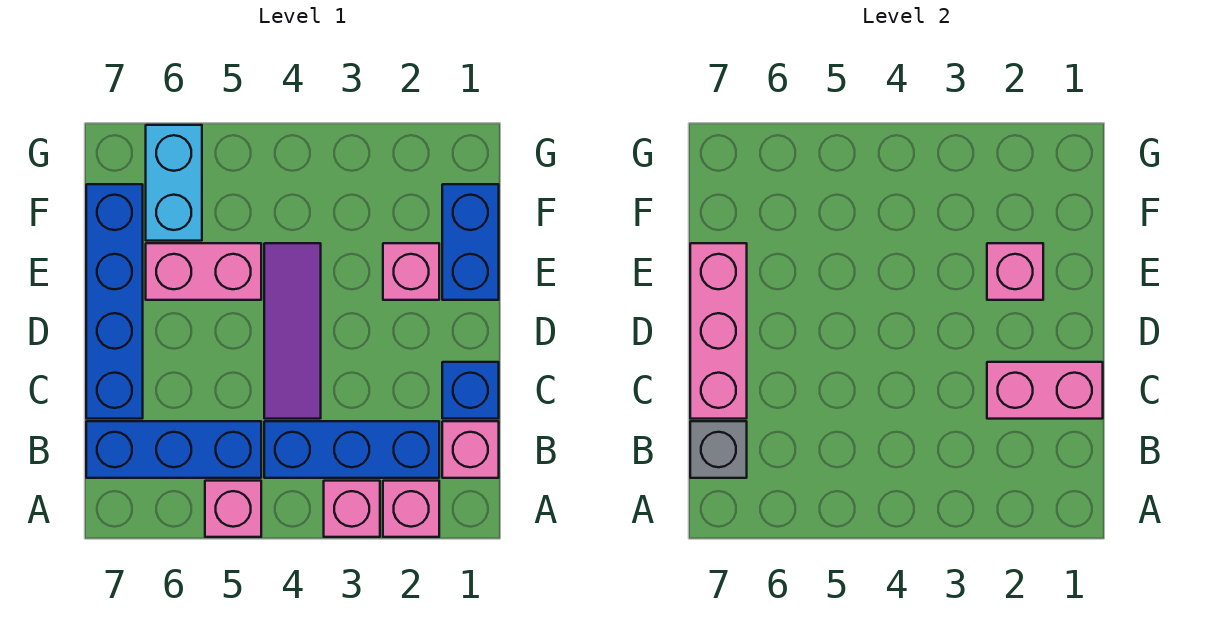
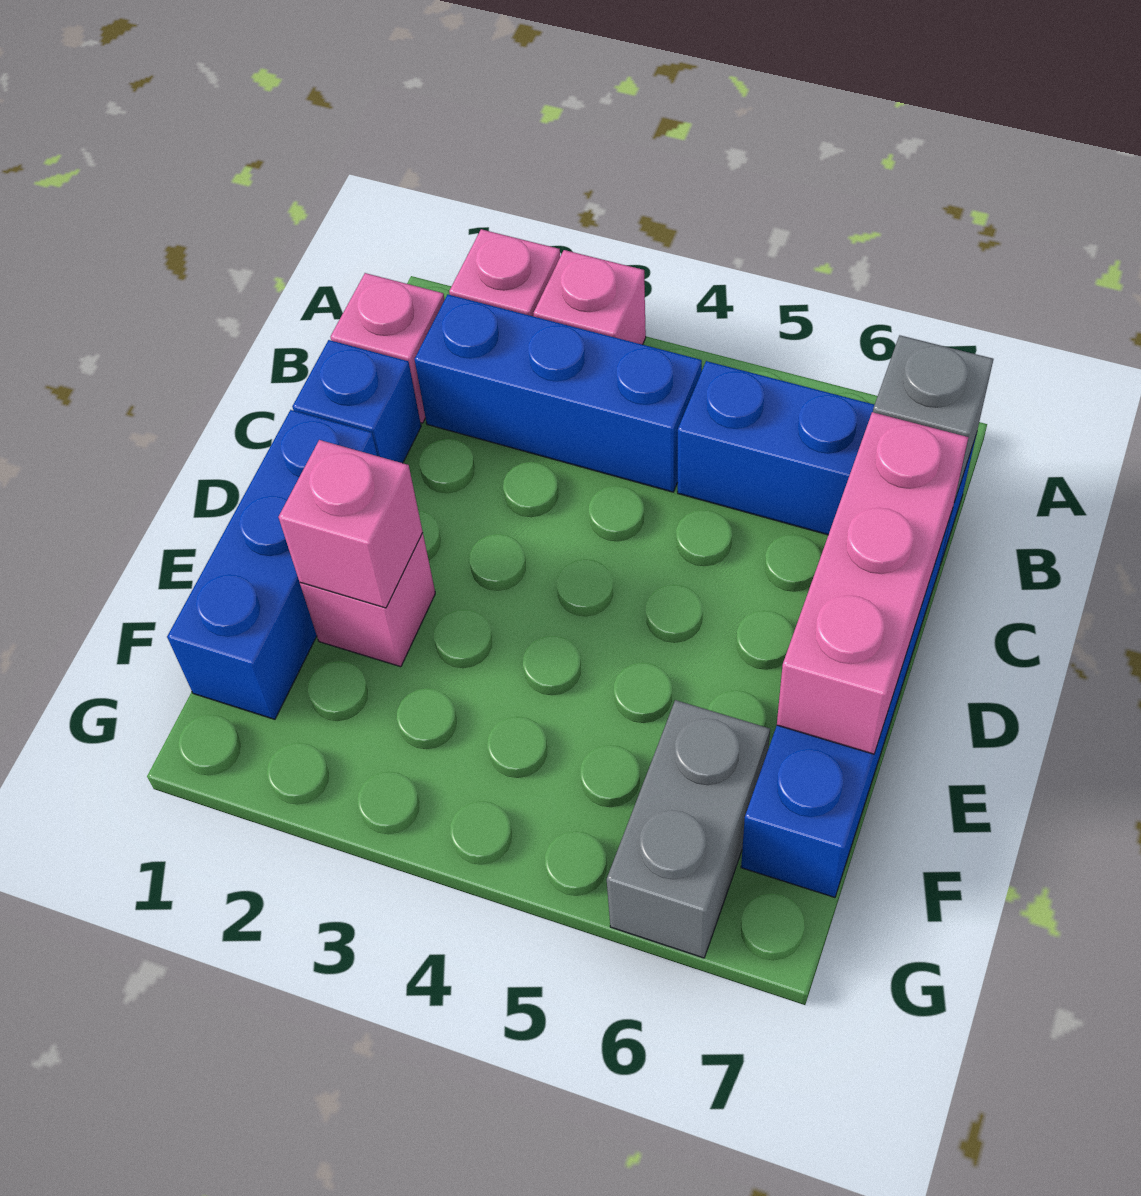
pink 1x1 brick [205,481,261,537] -> none
pink 1x2 brick [987,362,1103,419] -> none
purple 1x3 tile [264,243,321,419] -> none
blue 1x2 brick [442,184,499,300] -> blue 1x3 brick [167,410,377,719]
pink 1x2 brick [146,243,261,300] -> none
cyan 1x2 brick [146,125,202,241] -> grey 1x2 brick [607,700,770,958]

